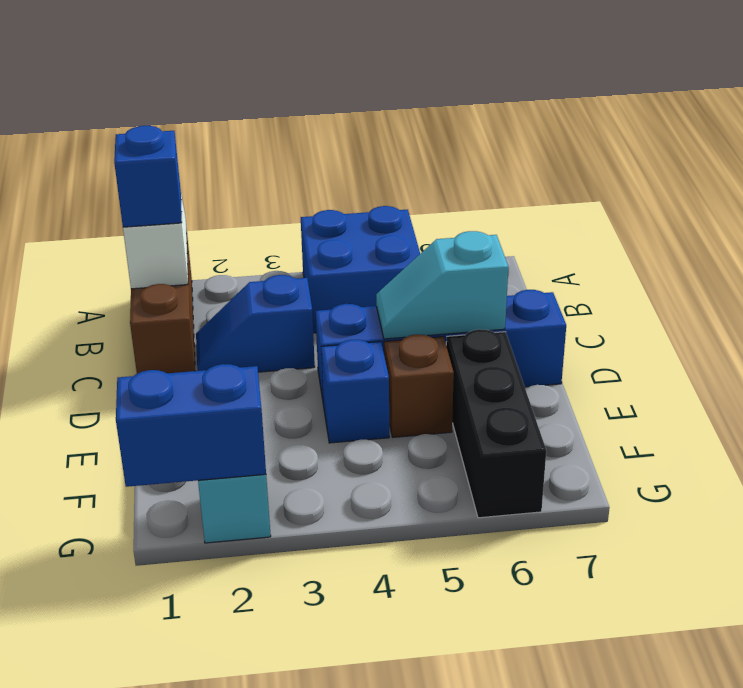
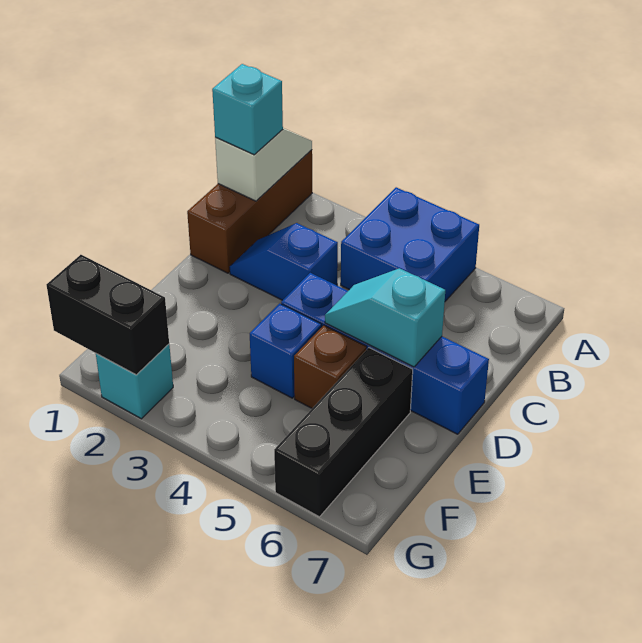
blue 1x1 brick [114,126,182,227] -> cyan 1x1 brick [212,64,283,155]
blue 1x2 brick [116,364,266,487] -> black 1x2 brick [47,255,169,375]

